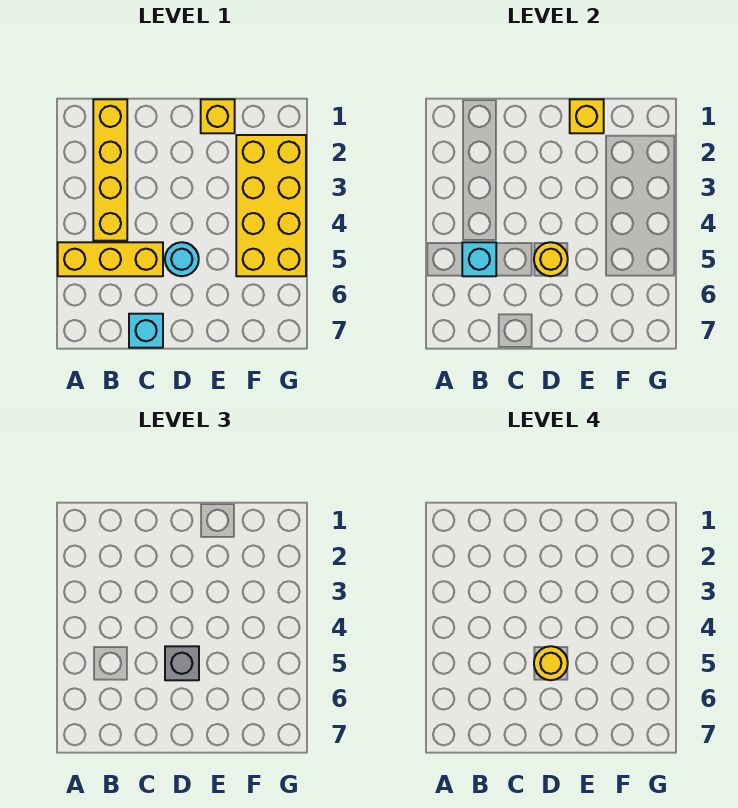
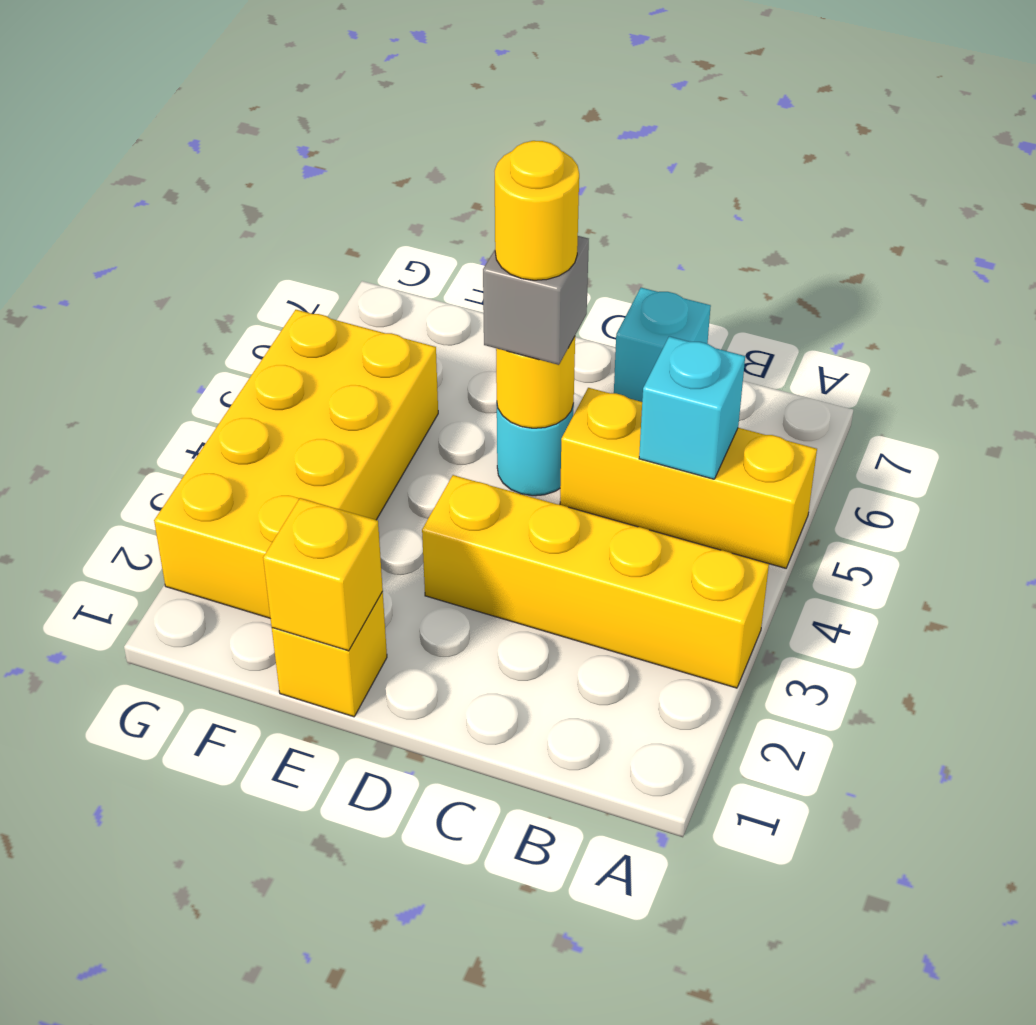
yellow 1x4 brick [93,99,127,241] -> yellow 1x4 brick turned to [422,475,769,688]

